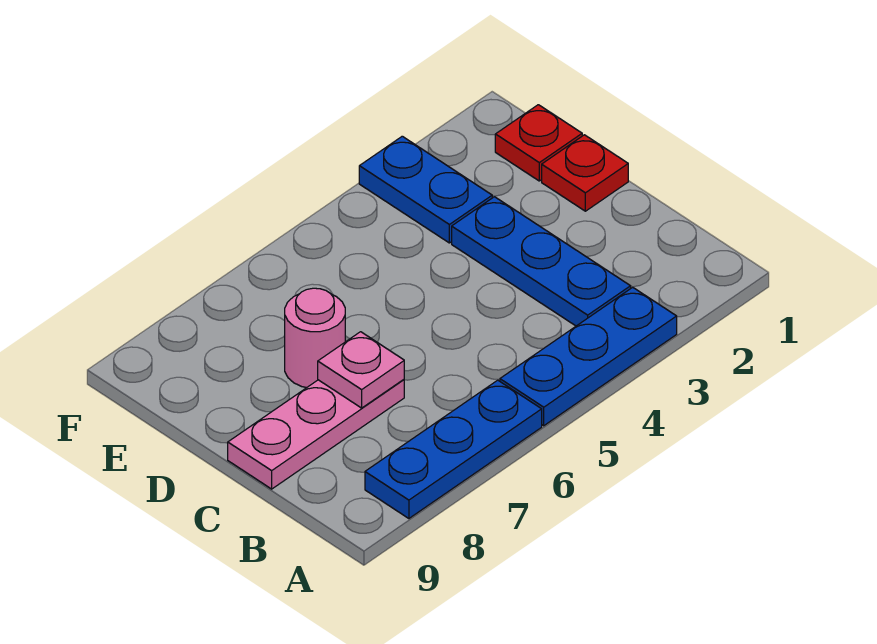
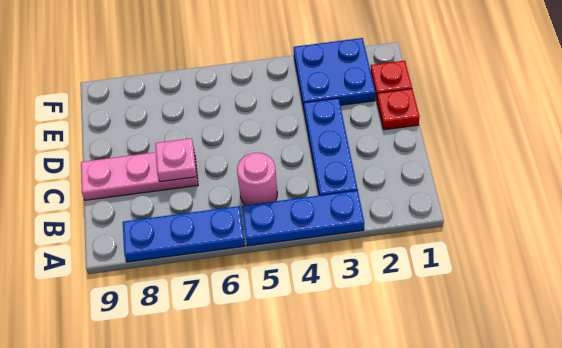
pink 1x1 round brick [285,288,345,388] -> pink 1x1 round brick moved to [237,153,277,205]
blue 1x2 plate [359,136,492,243] -> blue 2x2 plate [294,38,375,108]

